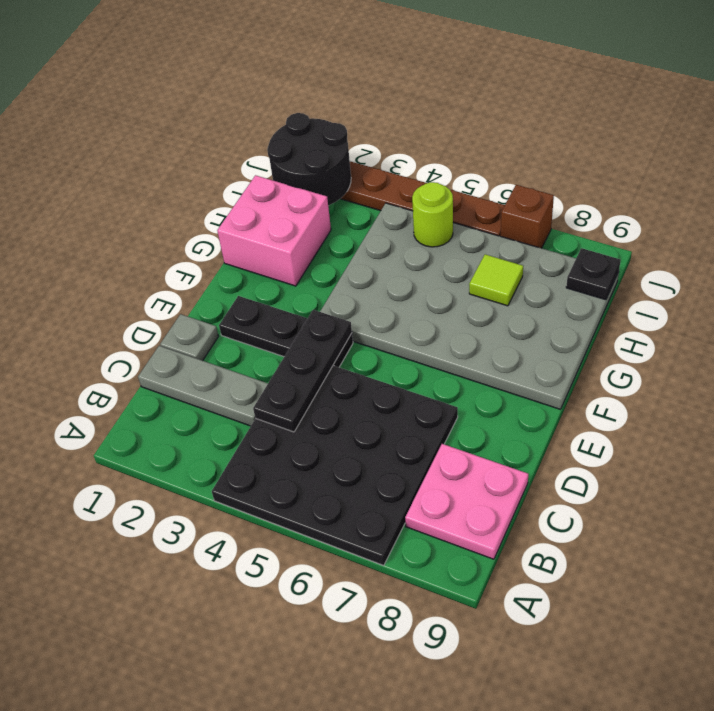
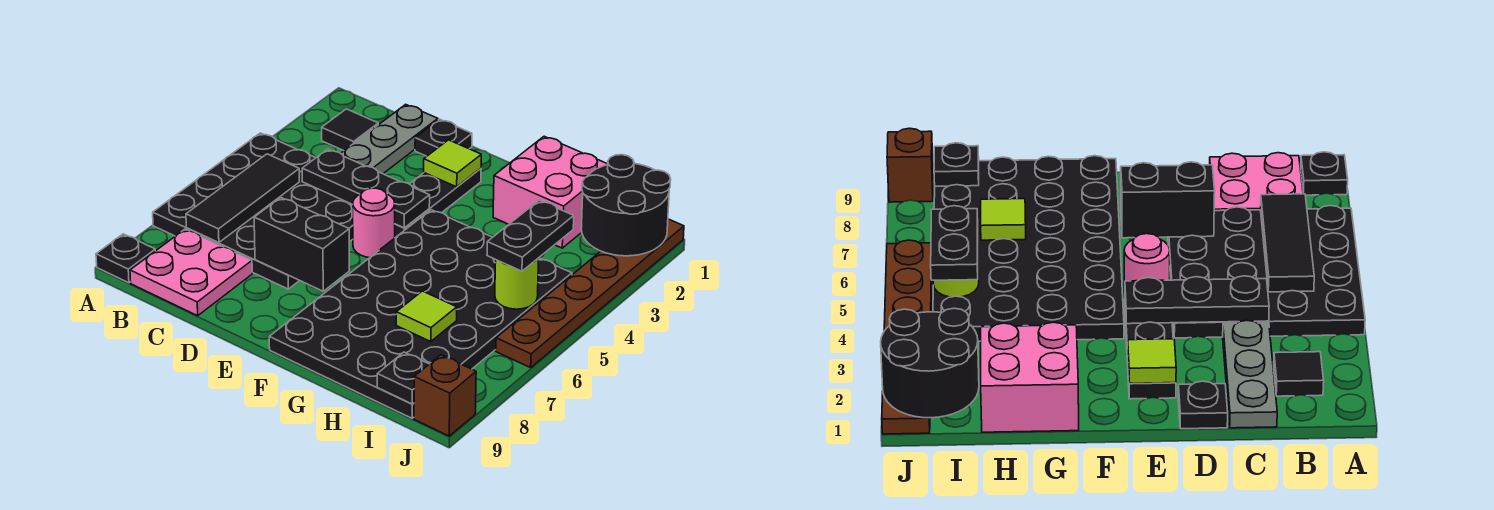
none -> black 1x1 plate [96,234,155,283]
none -> black 1x1 tile [322,109,378,151]
none -> black 1x3 tile [186,154,299,243]
grey 1x1 plate [160,314,219,361] -> black 1x1 plate [415,119,472,156]
none -> black 1x2 brick [254,197,349,291]
none -> lime 1x1 tile [424,140,481,187]
none -> pink 1x1 round brick [353,188,395,258]
grey 4x6 plate [320,203,619,409] -> black 4x6 plate [269,210,572,418]
none -> black 1x2 plate [487,200,574,271]
brown 1x1 brick [501,185,554,248] -> brown 1x1 brick moved to [414,355,476,436]

